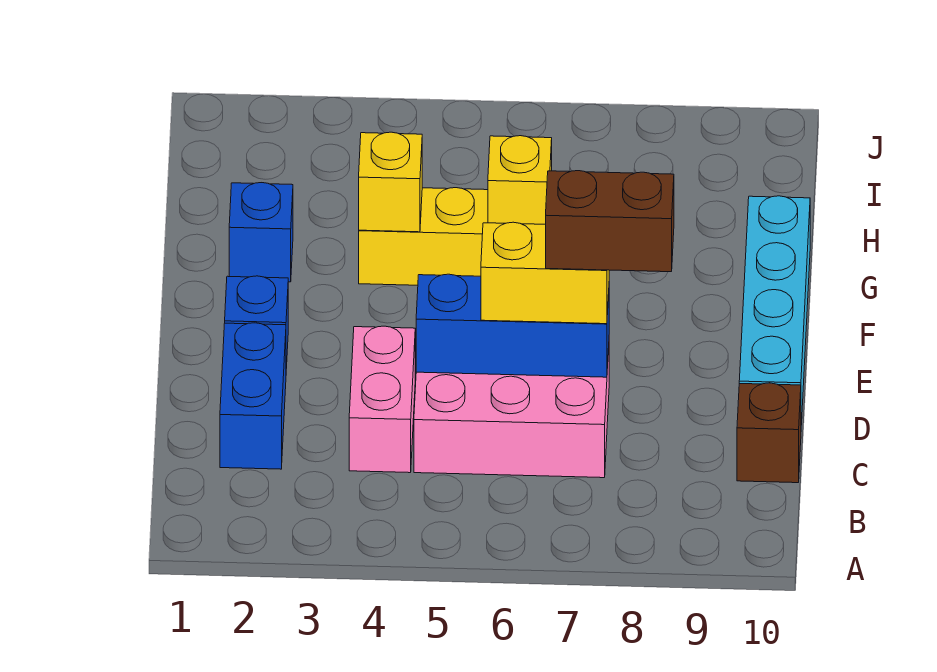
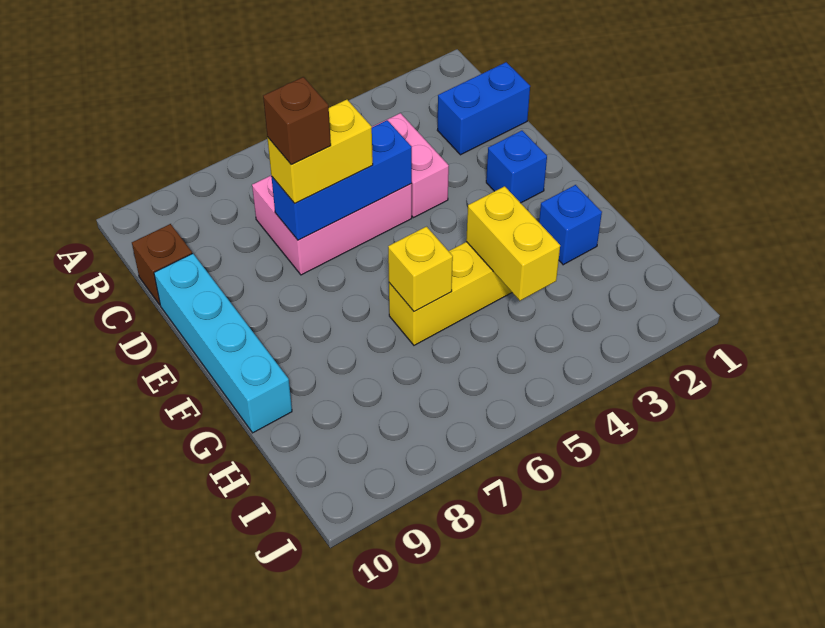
blue 1x2 brick [220,323,286,469] -> blue 1x2 brick turned to [437,62,530,155]
brown 1x2 brick [546,171,674,272] -> brown 1x1 brick [263,77,331,164]
yellow 1x1 brick [359,132,422,232] -> yellow 1x2 brick [466,186,560,301]

